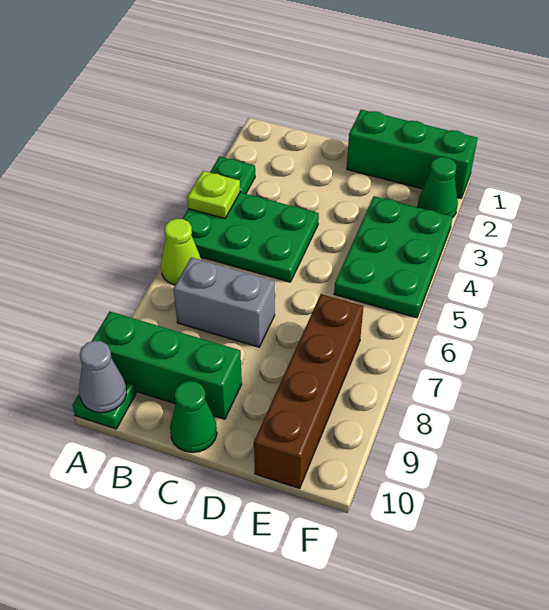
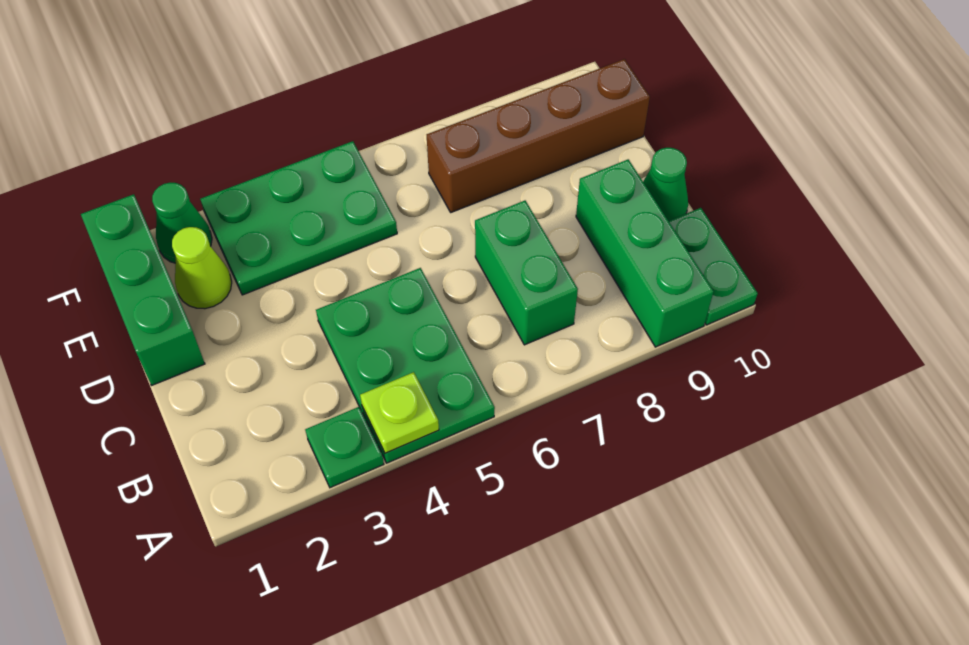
lime 1x1 cone [161,219,201,285] -> lime 1x1 cone moved to [172,227,232,309]
green 1x1 plate [72,380,136,429] -> green 1x2 plate [669,208,758,325]
grey 1x1 cone [79,341,126,413] -> none
grey 1x2 brick [173,257,275,347] -> green 1x2 brick [475,201,578,345]

